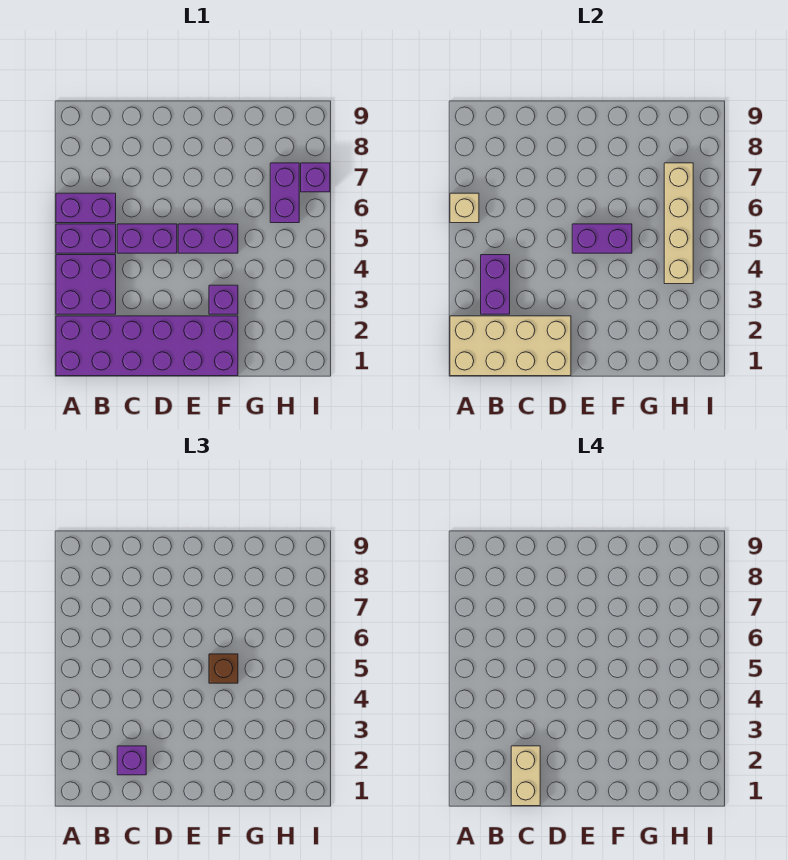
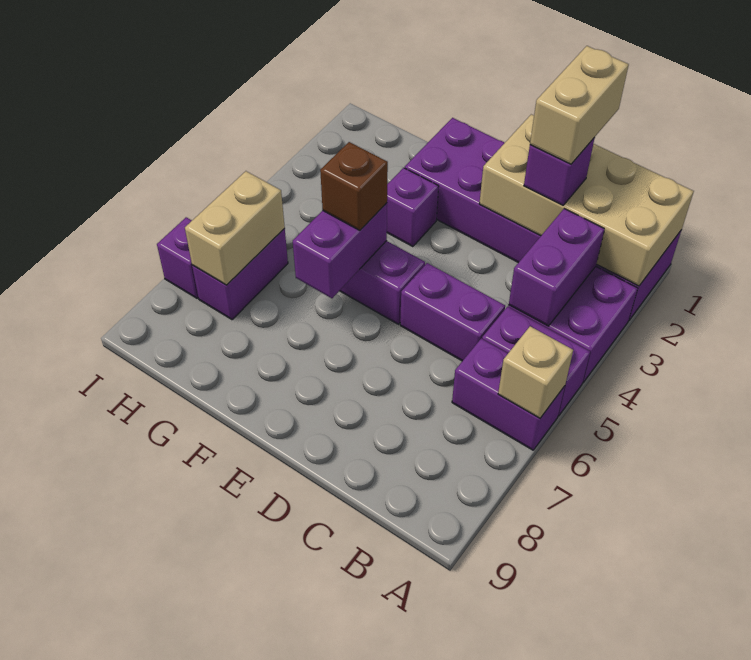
purple 1x2 brick [572,224,632,253] -> purple 1x2 brick turned to [293,203,387,298]
tan 1x4 brick [664,163,693,284] -> tan 1x2 brick [185,171,285,285]

